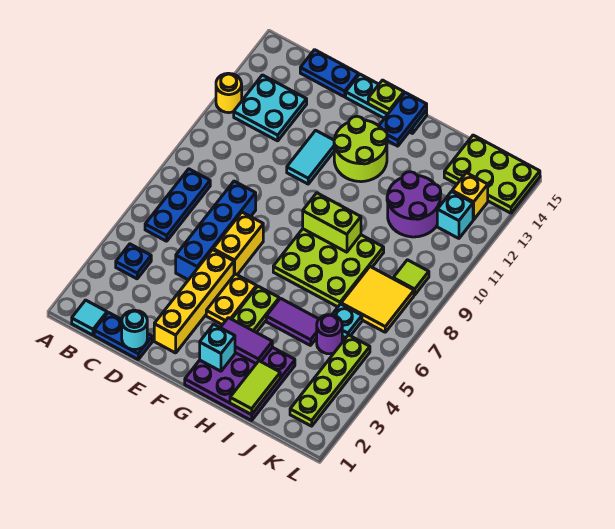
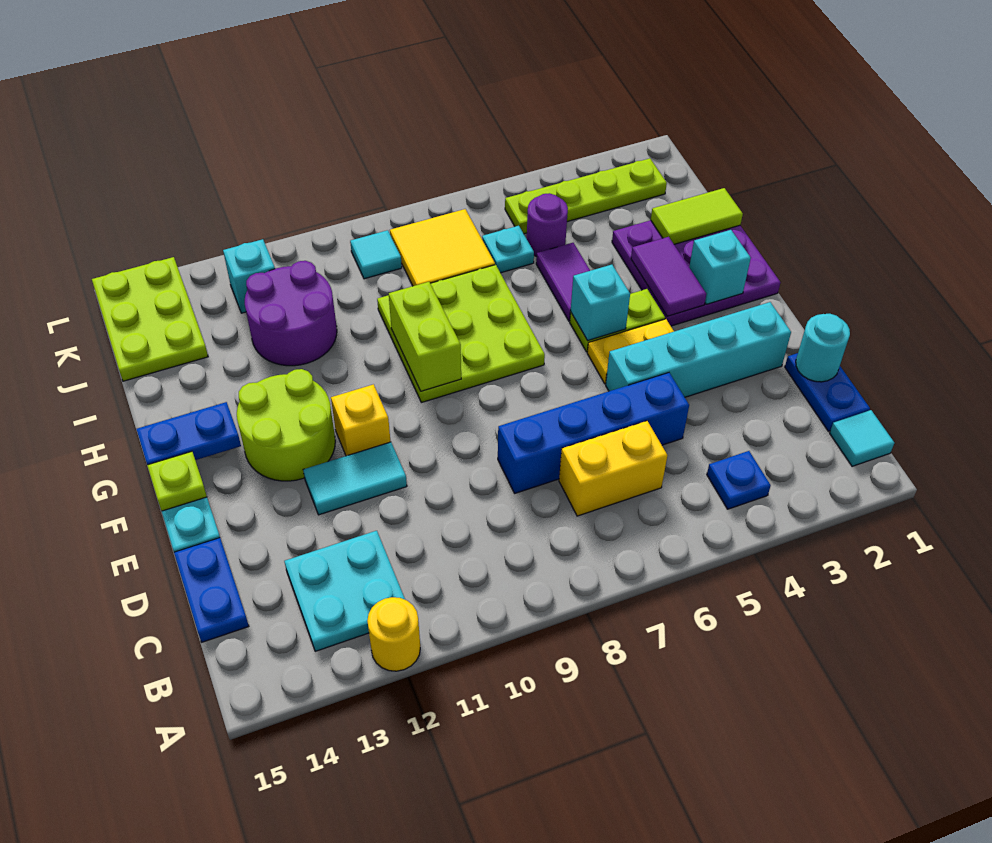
blue 1x3 plate [145,169,210,241] -> none
yellow 1x4 brick [154,250,234,353] -> cyan 1x4 brick [606,302,791,397]
yellow 1x2 brick [213,212,263,275] -> yellow 1x2 brick moved to [559,421,667,516]
none -> cyan 1x1 brick [571,265,630,340]
lime 1x1 tile [393,260,429,295] -> cyan 1x1 tile [350,230,402,279]
yellow 1x1 brick [452,173,488,220] -> yellow 1x1 brick moved to [331,384,391,456]

